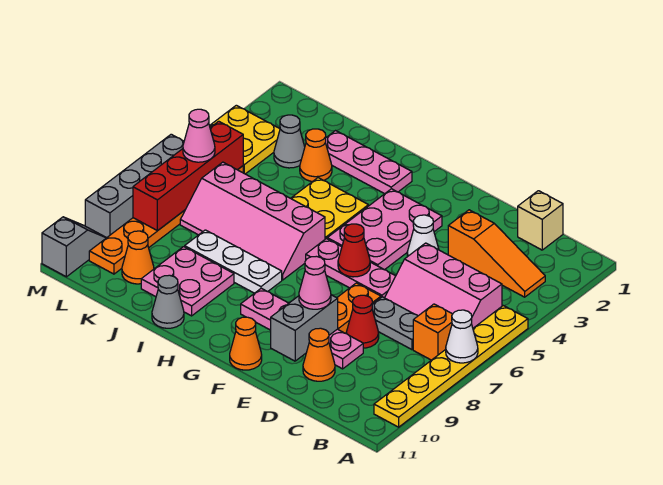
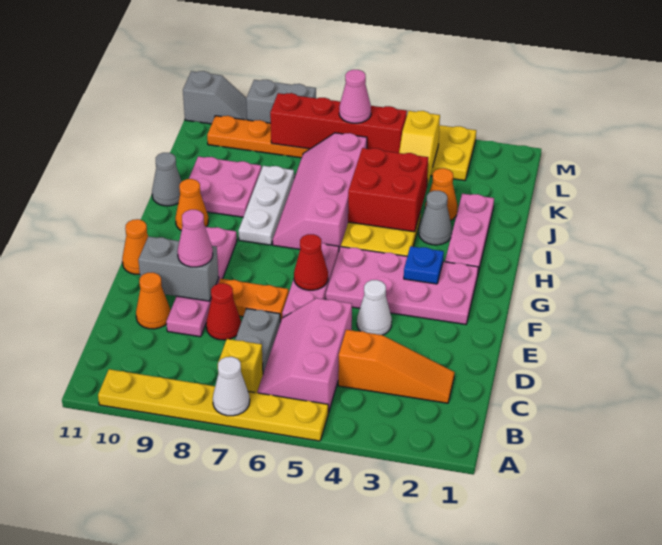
orange 1x3 slope [448,210,545,297] -> orange 1x3 slope turned to [338,330,455,403]
orange 1x1 brick [413,304,452,360] -> yellow 1x1 brick [219,339,263,393]
tan 1x1 brick [518,191,563,250] -> none
pink 2x3 plate [327,189,442,270] -> pink 2x4 plate [326,247,478,324]
none -> blue 1x1 plate [404,246,444,284]
none -> red 2x2 brick [348,148,428,232]
grey 1x1 cone [274,115,305,168] -> grey 1x1 cone moved to [419,191,452,245]
none -> yellow 1x2 slope [399,111,440,185]
orange 1x1 cone [122,231,154,284] -> orange 1x1 cone moved to [175,179,208,231]
grey 1x4 brick [85,134,184,238] -> grey 1x2 brick [246,80,316,123]

